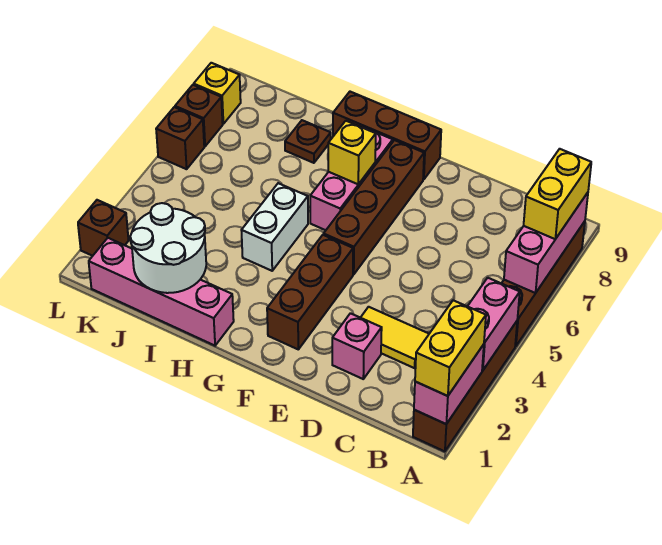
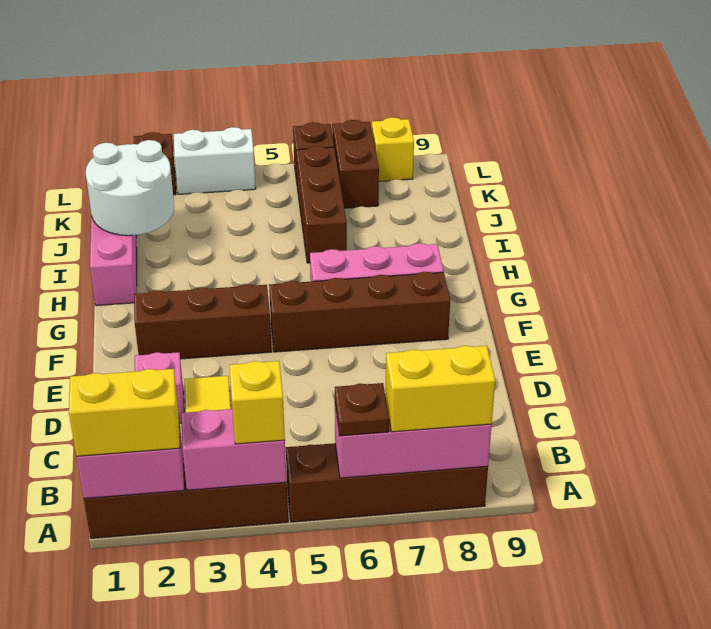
brown 1x3 brick [333,92,441,180] -> brown 1x3 brick moved to [296,146,347,263]
yellow 1x1 brick [328,121,376,184] -> yellow 1x1 brick moved to [229,361,285,444]
white 1x2 brick [241,183,308,271] -> white 1x2 brick moved to [174,127,256,194]
brown 1x1 plate [285,120,331,163] -> brown 1x1 plate moved to [335,383,389,436]
brown 1x1 brick [175,85,223,146] -> brown 1x2 brick [332,120,379,208]

